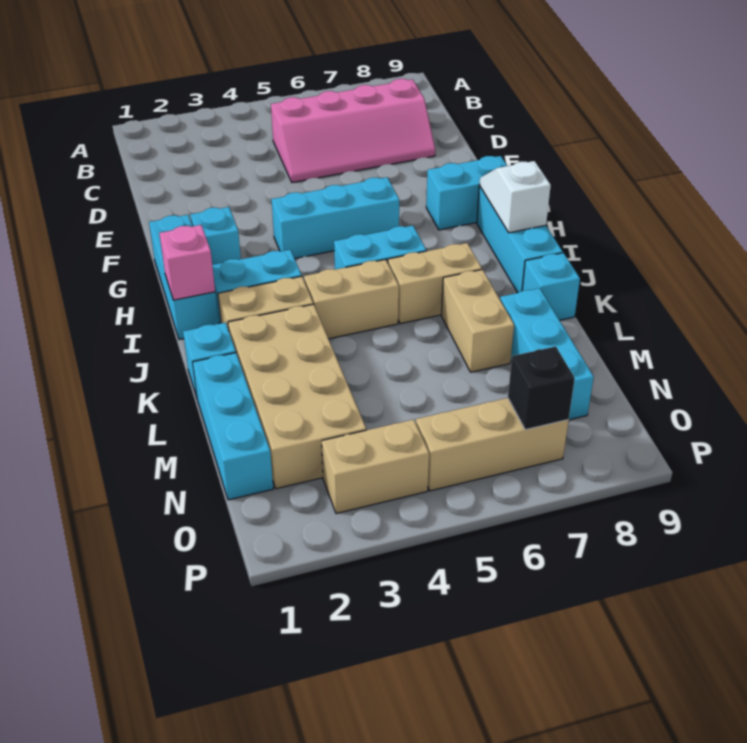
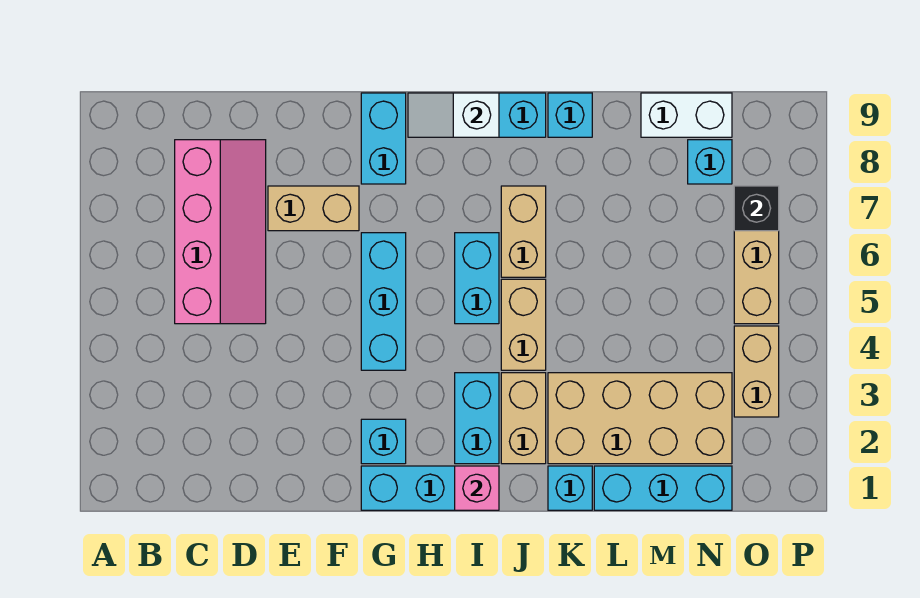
tan 1x2 brick [441,270,514,372] -> tan 1x2 brick moved to [268,186,359,231]
cyan 1x3 brick [500,288,594,420] -> cyan 1x1 brick [688,140,732,184]
none -> white 1x2 brick [641,93,732,137]

